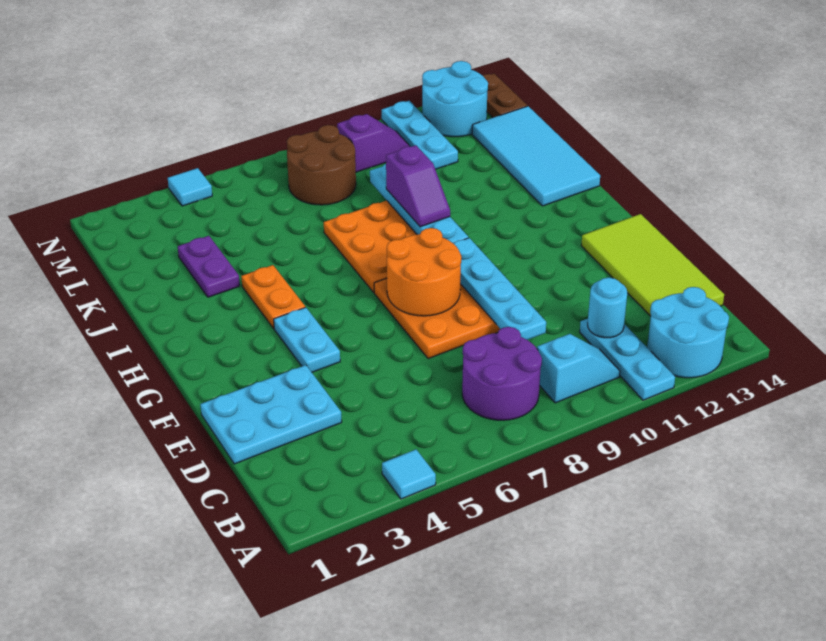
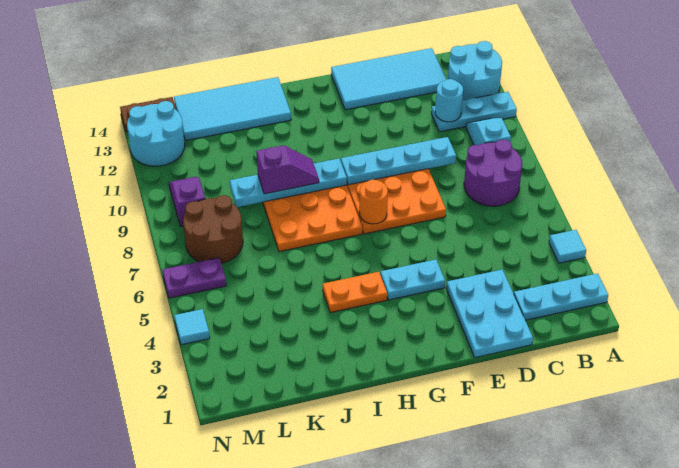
lime 2x4 tile [581,214,724,316] -> cyan 2x4 tile [331,48,446,110]
orange 2x2 round brick [387,228,461,316] -> orange 1x1 round brick [359,180,388,224]
purple 1x2 plate [178,236,240,297] -> purple 1x2 plate moved to [162,258,226,298]
cyan 1x3 plate [382,101,458,169] -> cyan 1x3 plate moved to [514,273,608,320]

